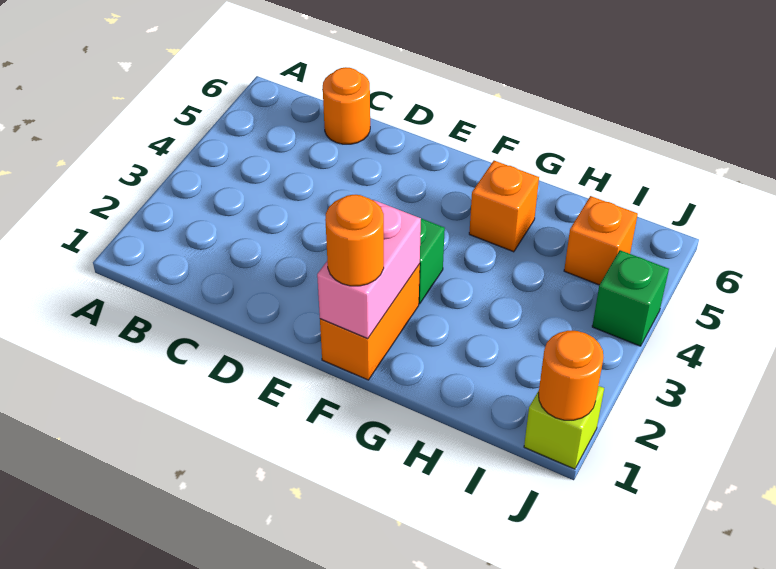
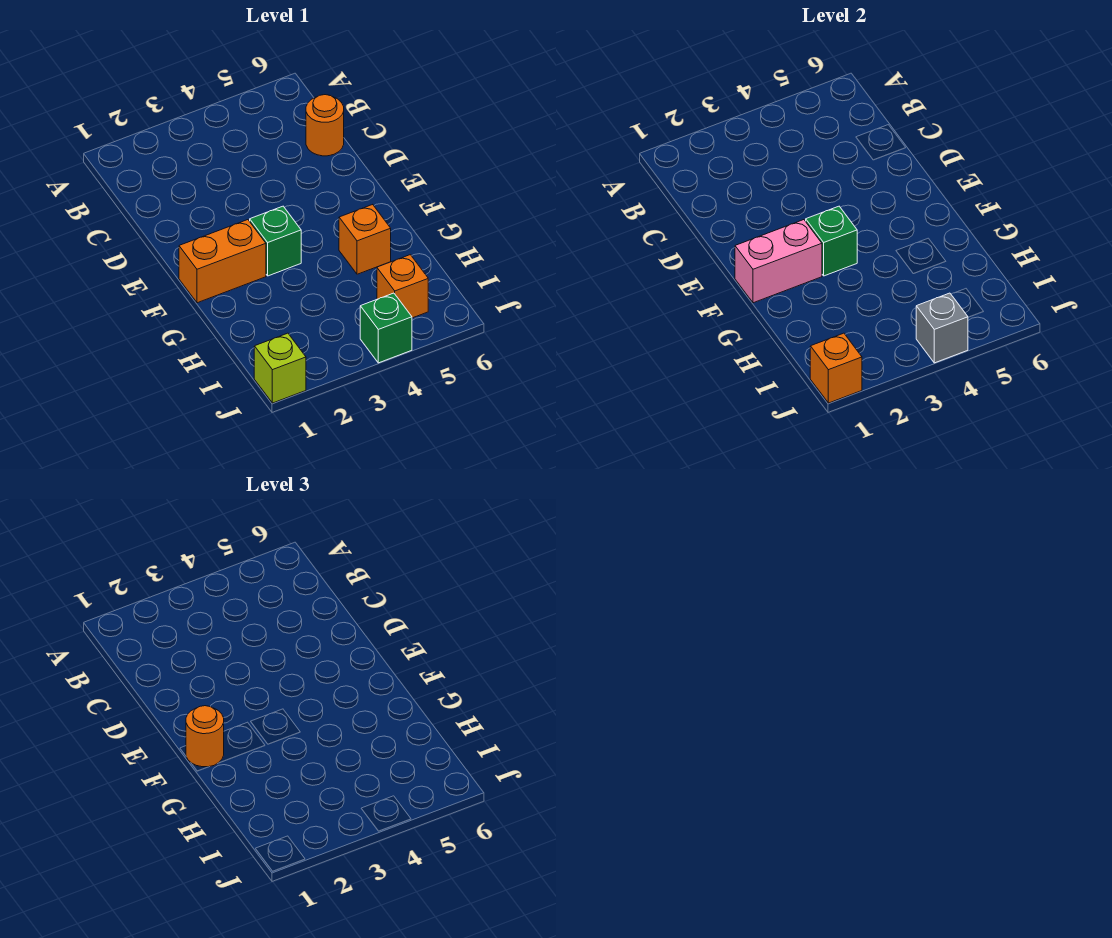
none -> green 1x1 brick [806,206,857,276]
orange 1x1 round brick [539,331,603,420] -> orange 1x1 brick [810,333,862,403]
none -> grey 1x1 brick [916,293,968,363]

